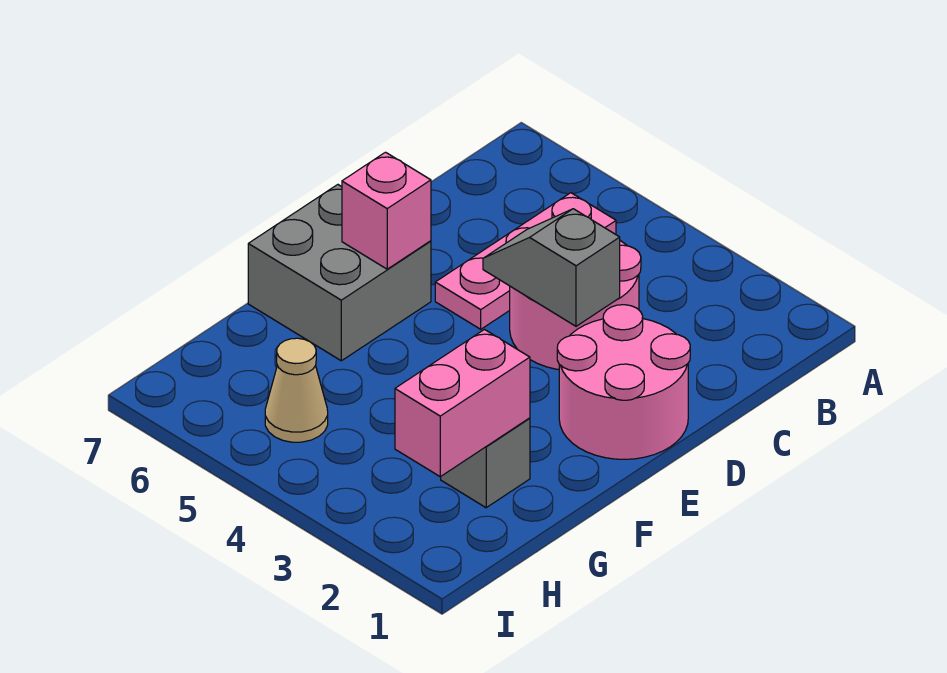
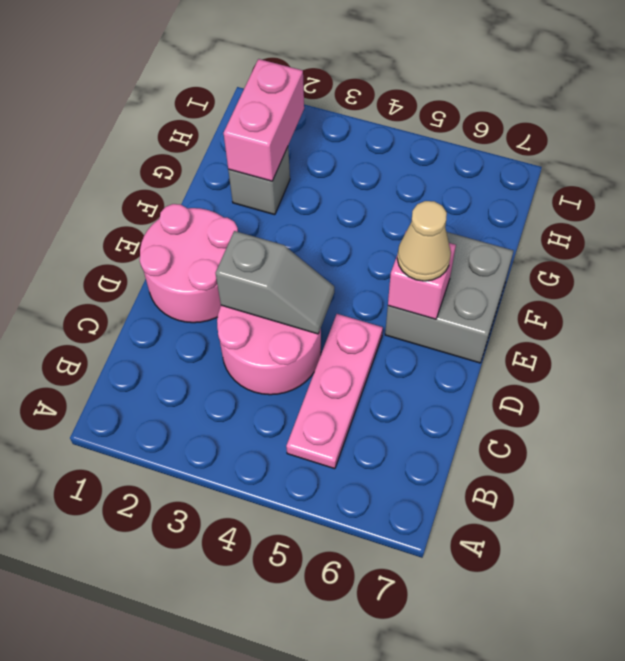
tan 1x1 cone [265,338,328,442] -> tan 1x1 cone moved to [397,201,451,281]

